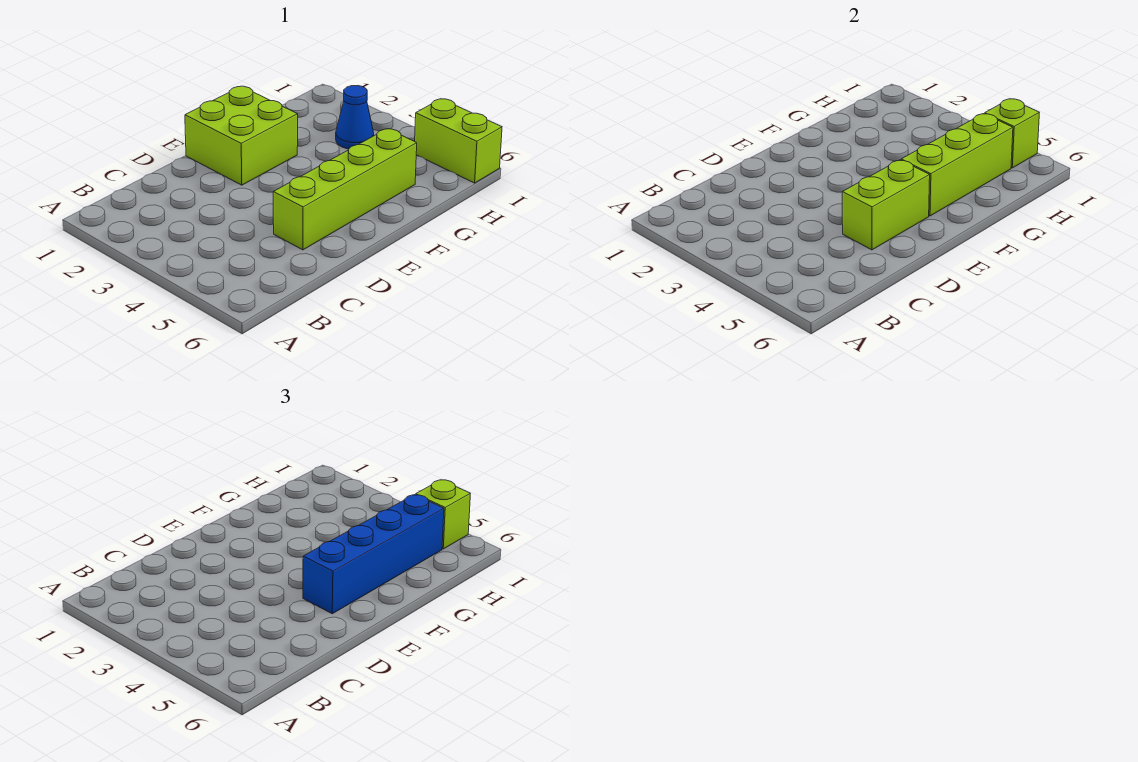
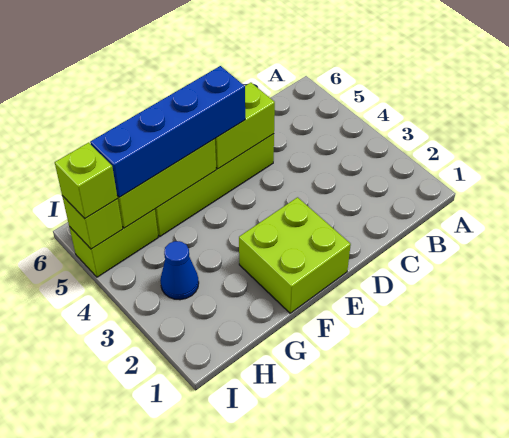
lime 1x2 brick [415,99,502,183] -> lime 1x2 brick turned to [69,209,158,277]

